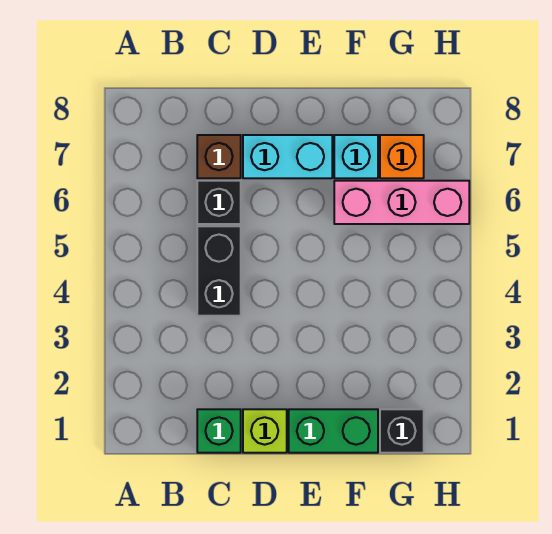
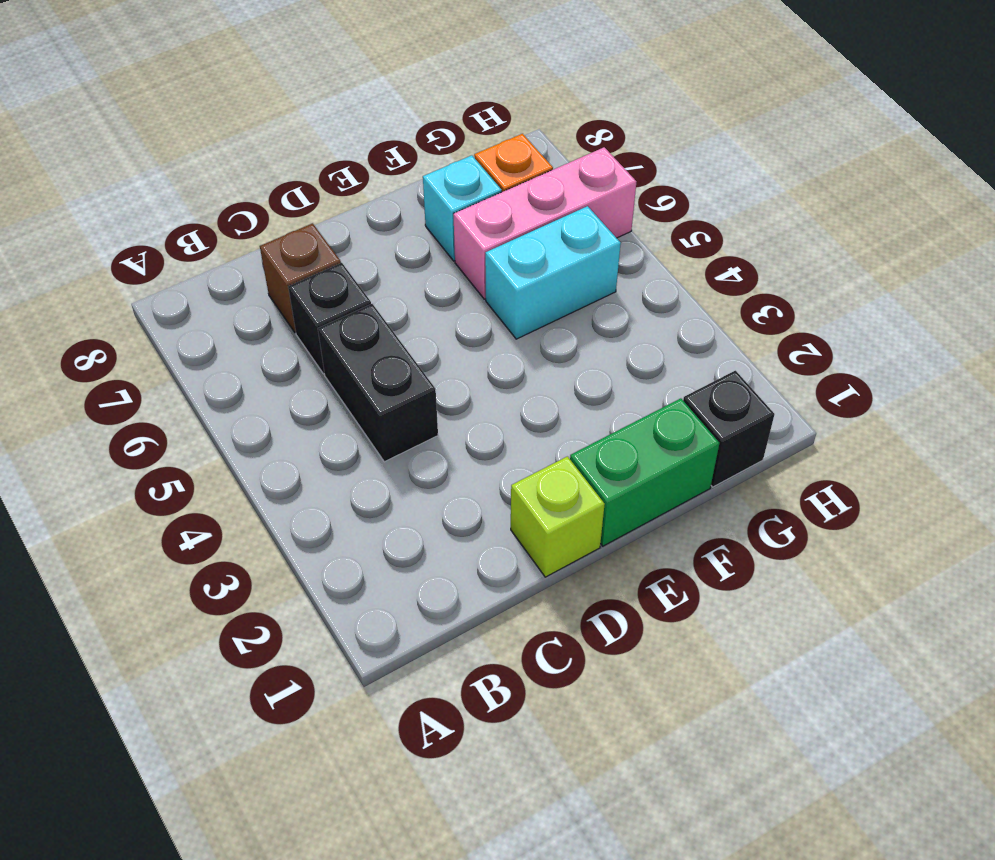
green 1x1 brick [197,409,241,453] -> none
cyan 1x2 brick [243,135,332,178] -> cyan 1x2 brick moved to [485,206,621,339]

